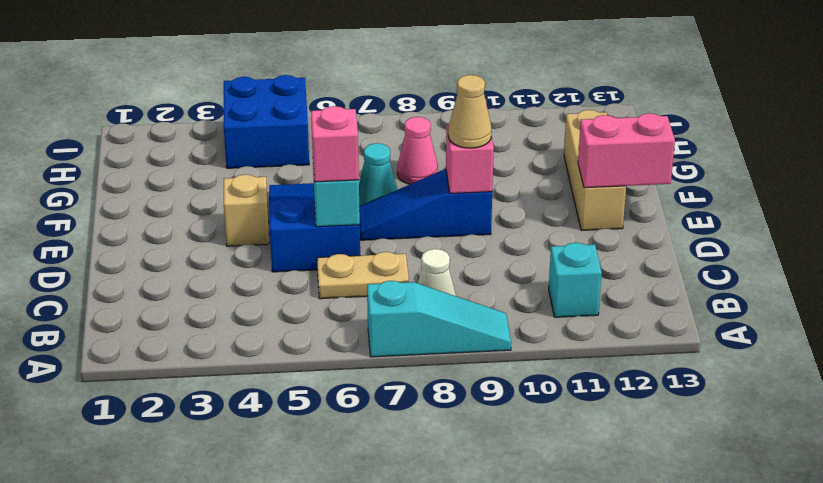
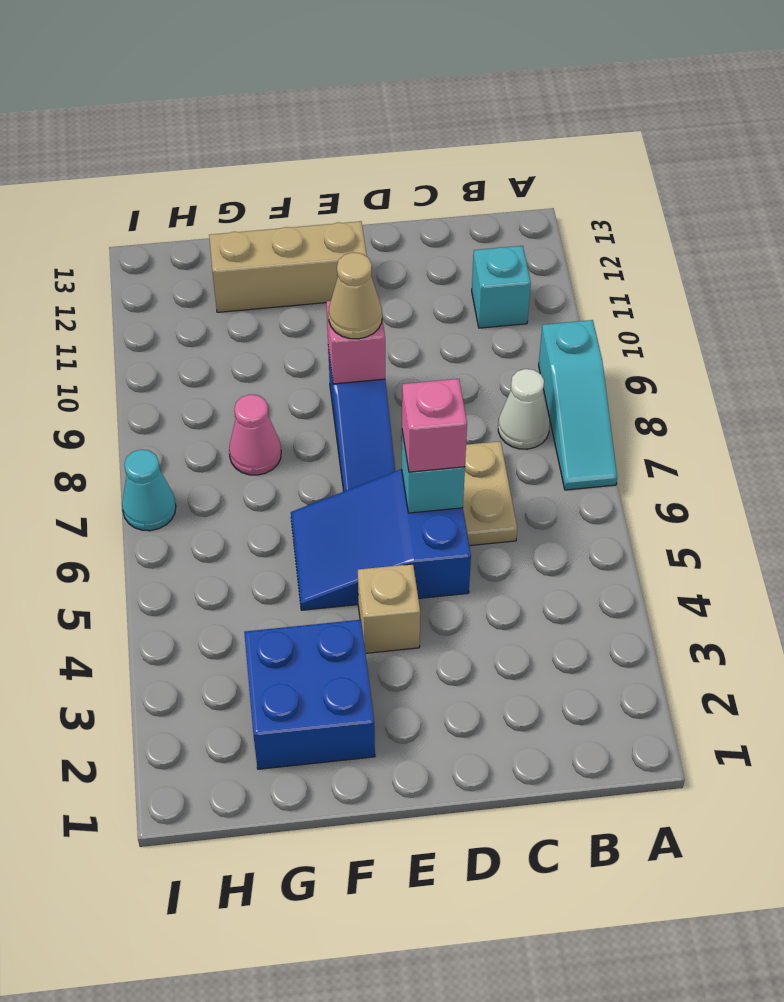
cyan 1x3 slope [367,281,511,357] -> cyan 1x3 slope turned to [539,320,617,490]
pink 1x2 brick [578,113,675,188] -> none
cyan 1x1 cone [359,143,397,206] -> cyan 1x1 cone moved to [122,449,176,531]
blue 2x2 brick [224,75,309,168] -> blue 2x2 brick moved to [244,620,375,769]

